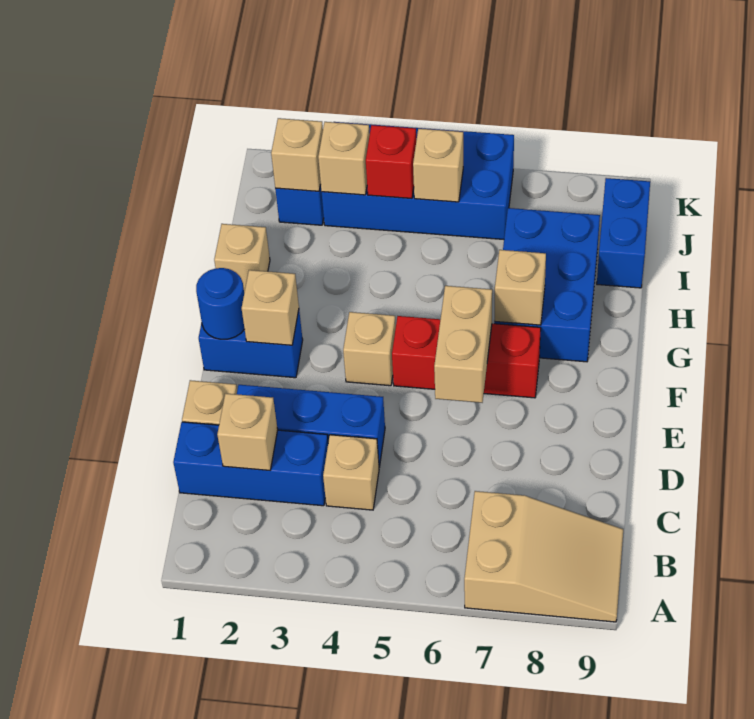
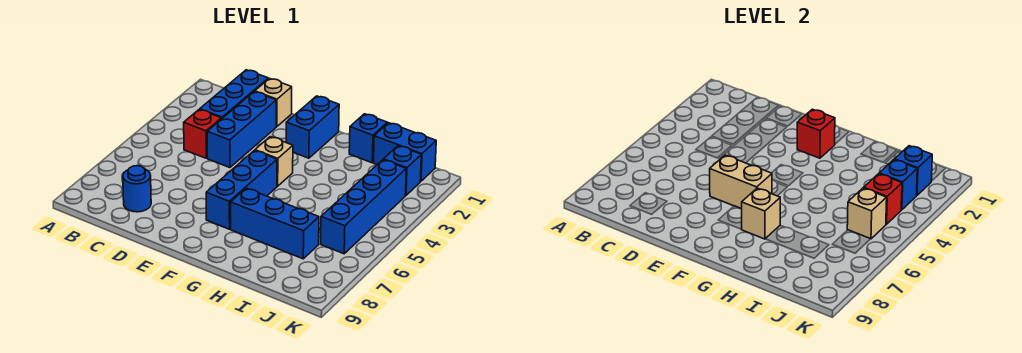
tan 2x3 slope [464,491,623,622] -> none
tan 1x1 brick [217,393,278,470] -> none
tan 1x1 brick [323,435,379,510] -> red 1x1 brick [184,109,221,158]
blue 1x1 round brick [196,268,244,339] -> blue 1x1 round brick moved to [123,166,151,212]
tan 1x1 brick [242,270,299,345] -> red 1x1 brick [797,109,835,158]
red 1x3 brick [392,316,541,398] -> blue 1x3 brick [206,151,277,229]
blue 2x3 brick [494,208,600,362] -> blue 1x3 brick [231,188,319,259]
tan 1x1 brick [214,224,270,292] -> blue 1x1 brick [349,114,387,163]
blue 1x2 brick [597,178,650,288] -> blue 1x2 brick moved to [374,123,436,181]
tan 1x1 brick [271,118,323,191] -> blue 1x1 brick [894,146,932,195]
blue 2x4 brick [322,122,514,239] -> blue 1x4 brick [321,160,406,254]
tan 1x1 brick [318,122,370,195] -> blue 1x1 brick [879,160,917,210]

